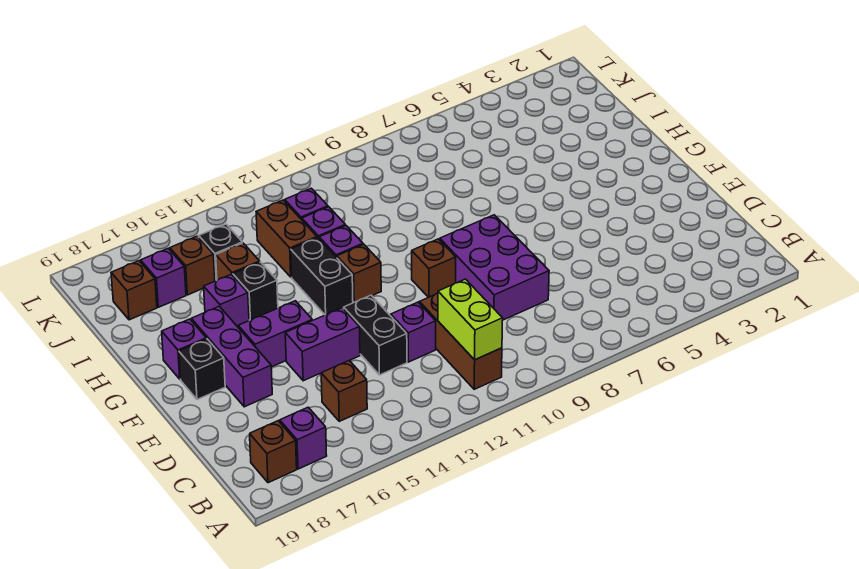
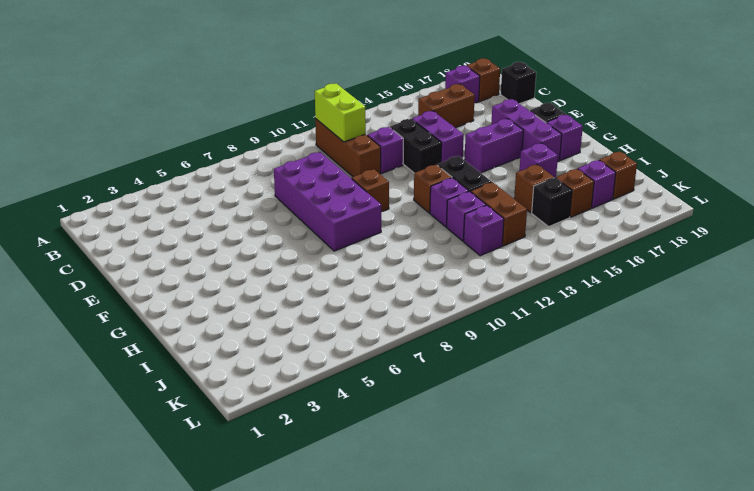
brown 1x1 brick [321,361,367,421] -> brown 1x2 brick [418,84,475,128]
purple 2x3 brick [440,215,549,320] -> purple 2x4 brick [274,152,381,251]
purple 1x2 brick [285,308,360,381] -> purple 1x2 brick turned to [412,111,464,162]
black 1x1 brick [233,262,278,320] -> black 1x1 brick moved to [501,62,536,104]

